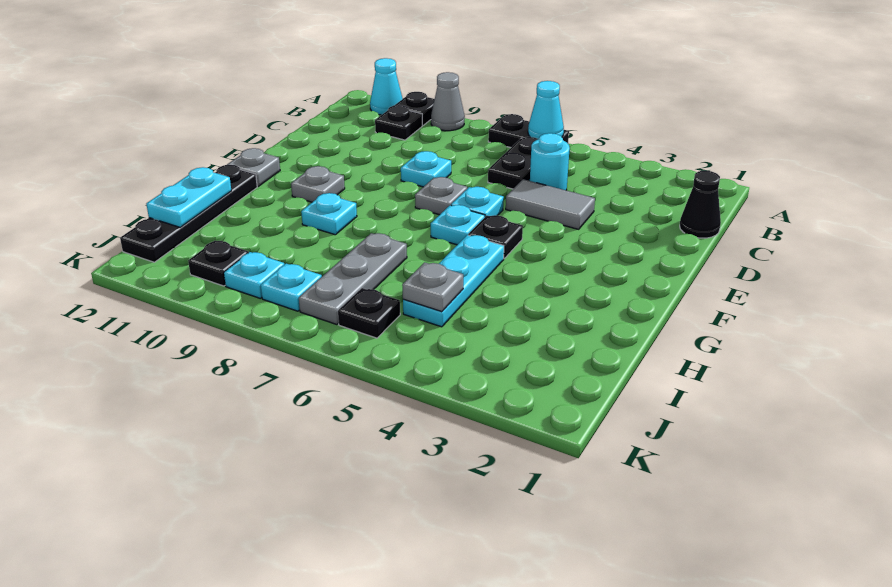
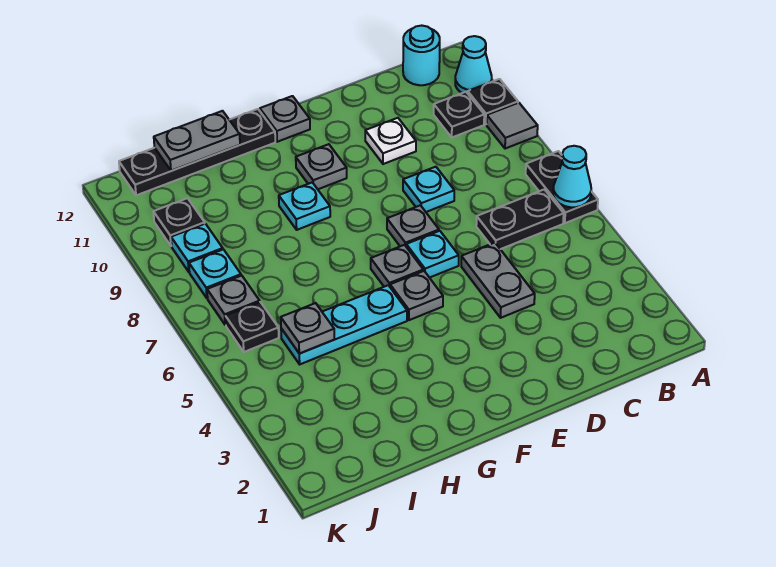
grey 1x1 cone [431,72,465,131] -> grey 1x1 tile [487,103,538,149]
black 1x1 cone [680,171,721,238] -> none
cyan 1x1 round brick [530,133,570,190] -> cyan 1x1 round brick moved to [403,26,440,85]
grey 1x2 tile [506,179,595,229] -> grey 1x2 plate [461,243,535,318]
none -> white 1x1 plate [365,118,416,164]
black 1x1 plate [468,215,523,259] -> grey 1x1 plate [390,271,443,320]
cyan 1x1 plate [431,205,485,245] -> grey 1x1 plate [371,245,423,287]
grey 1x3 plate [299,233,407,325] -> grey 1x1 plate [207,276,260,325]
cyan 1x2 plate [146,167,231,227] -> grey 1x2 plate [154,111,240,171]

